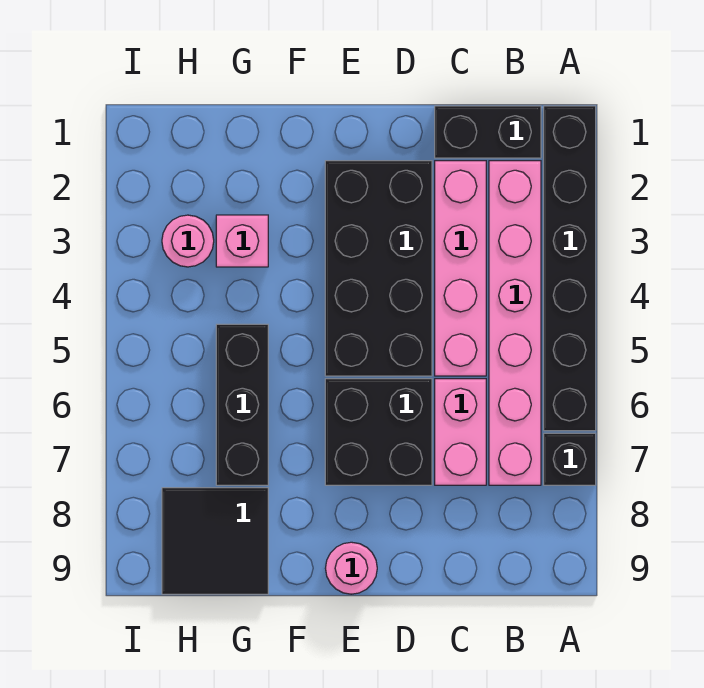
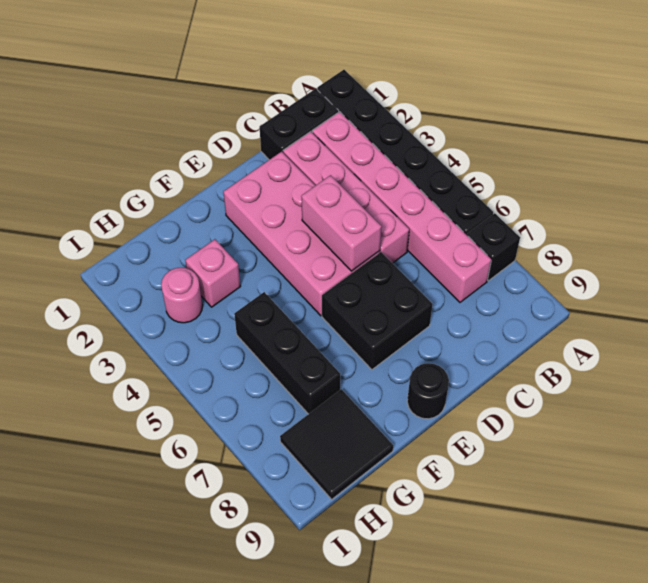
pink 1x2 brick [435,379,486,485] -> pink 1x2 brick moved to [301,175,382,271]
black 2x4 brick [325,161,432,376] -> pink 2x4 brick [223,152,380,316]
pink 1x1 round brick [325,542,377,594] -> black 1x1 round brick [407,363,449,419]

